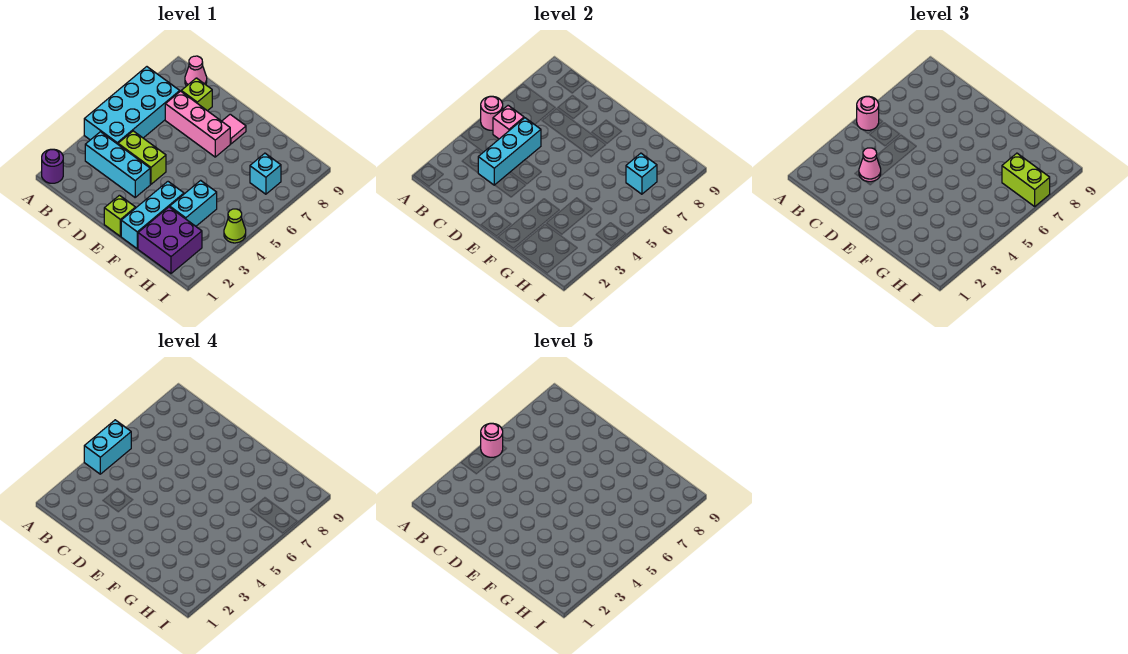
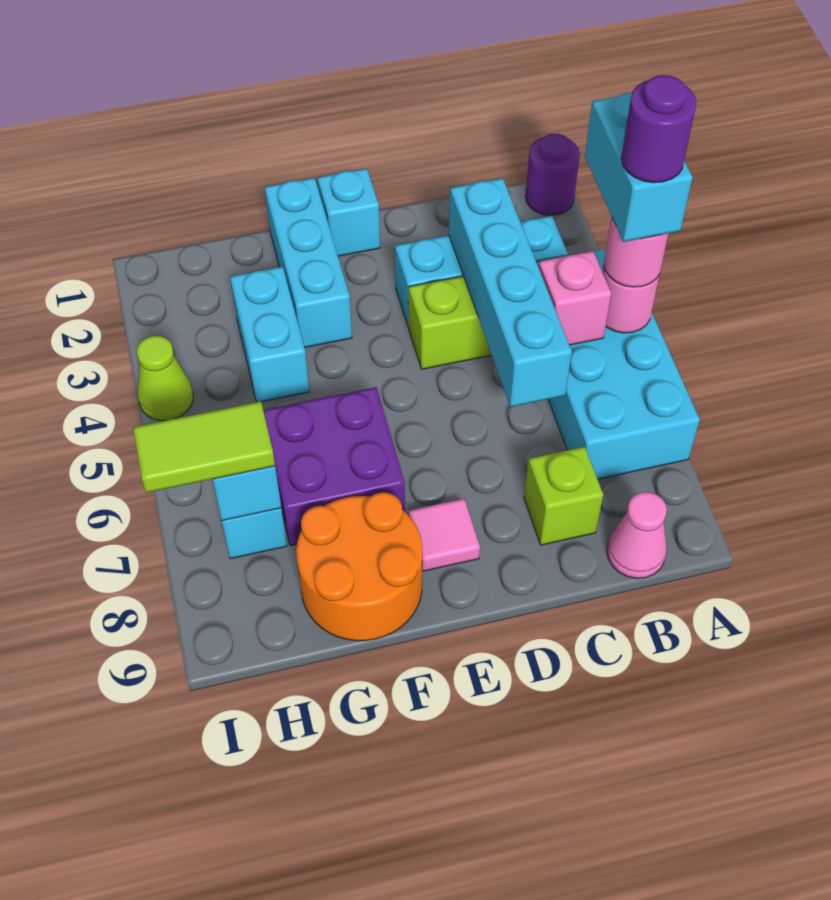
pink 1x1 round brick [481,423,503,457] -> purple 1x1 round brick [621,75,696,183]
cyan 1x3 brick [478,118,541,185] -> cyan 1x4 brick [449,178,572,407]
pink 1x1 cone [859,148,881,182] -> none
pink 1x3 brick [165,91,230,157] -> none
lime 1x1 brick [104,195,135,236] -> cyan 1x1 brick [317,168,380,256]
none -> orange 2x2 round brick [296,492,422,641]
purple 2x2 brick [138,207,202,273] -> purple 2x2 brick moved to [263,387,405,546]
lime 1x2 brick [1002,153,1050,206] -> lime 1x2 tile [133,401,275,493]

